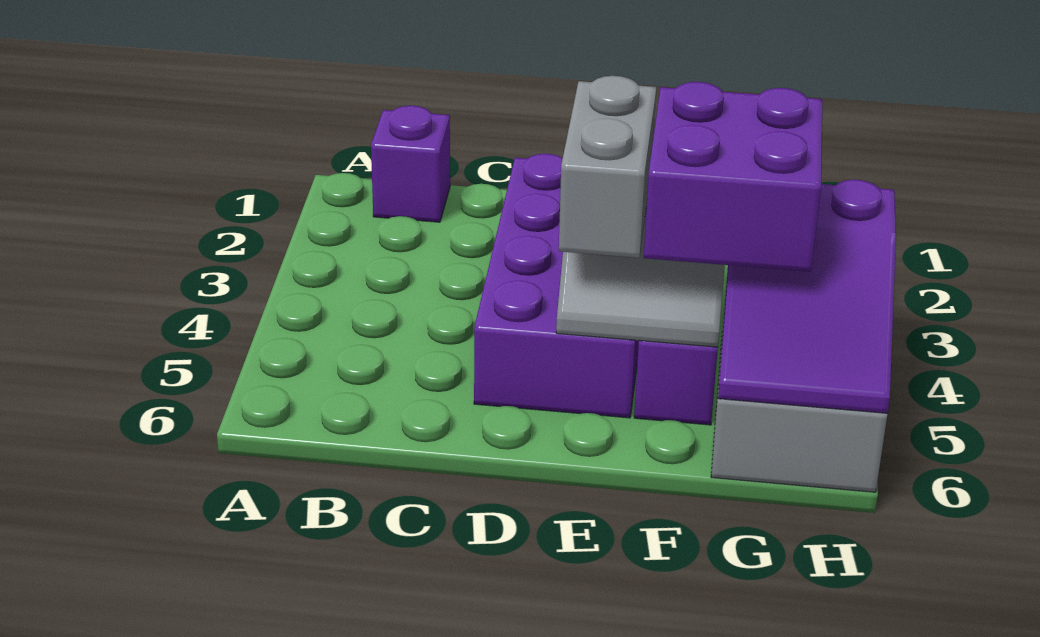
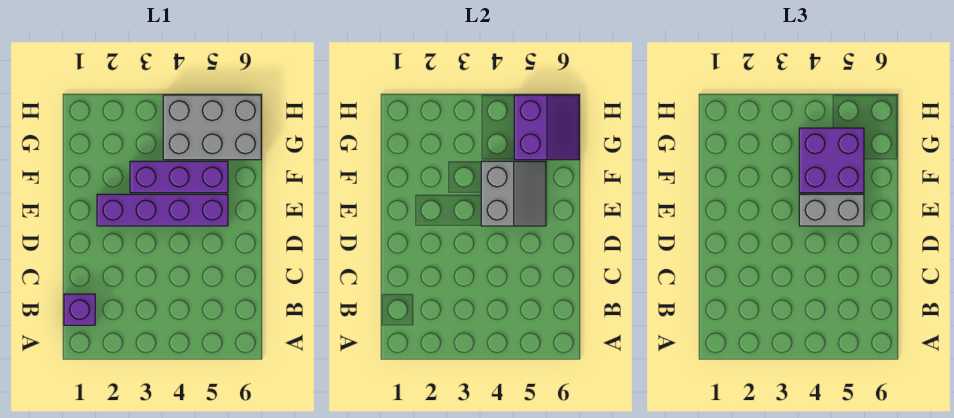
purple 2x4 brick [474,154,639,418] -> purple 1x4 brick [97,194,228,226]
purple 2x3 slope [718,180,896,413] -> purple 2x2 slope [514,95,579,160]

